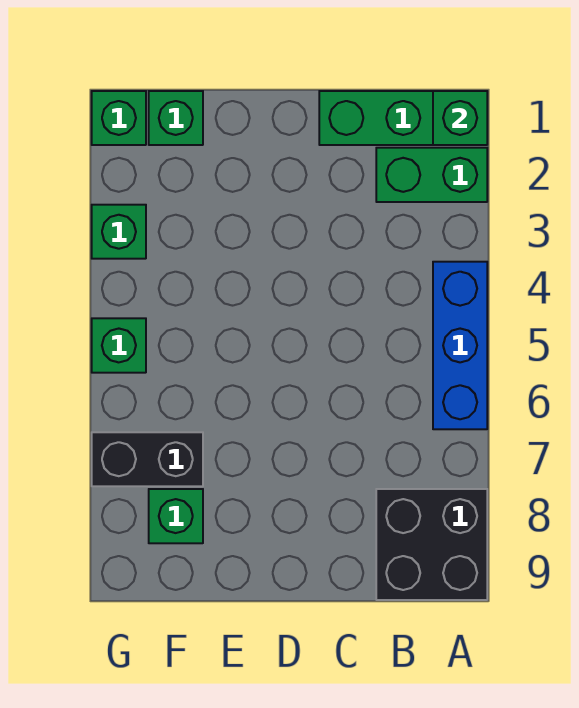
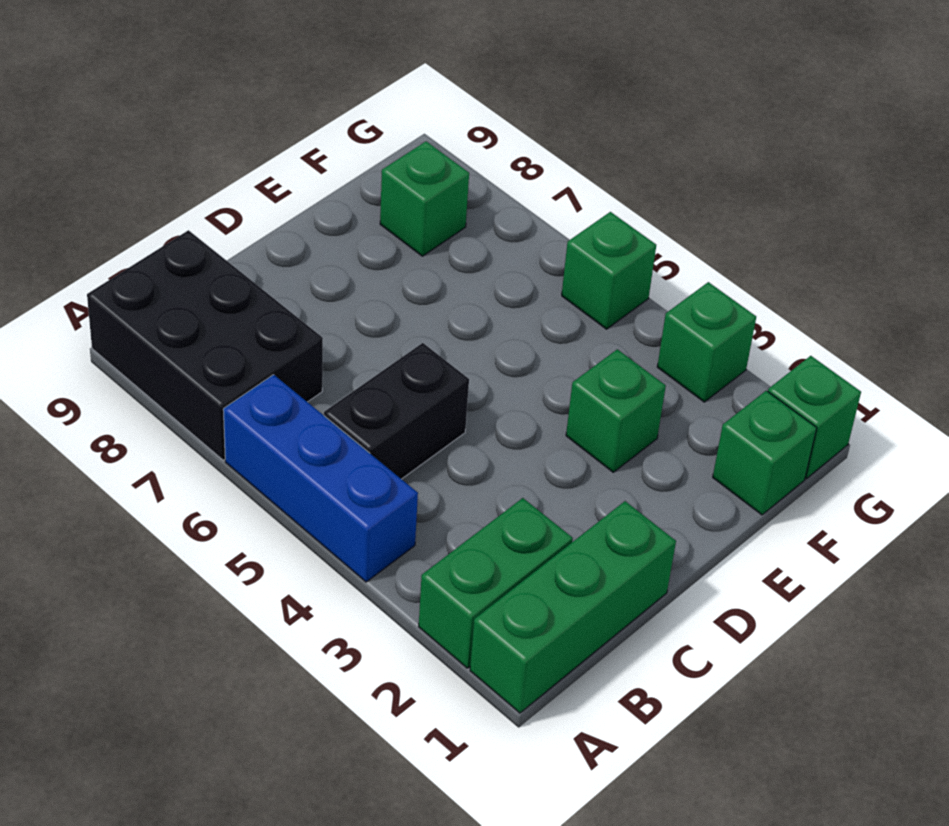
green 1x1 brick [433,91,487,145] -> green 1x1 brick moved to [566,349,666,472]
black 2x2 brick [376,489,487,600] -> black 2x3 brick [87,230,323,460]
black 1x2 brick [92,432,203,486] -> black 1x2 brick moved to [324,343,469,479]

